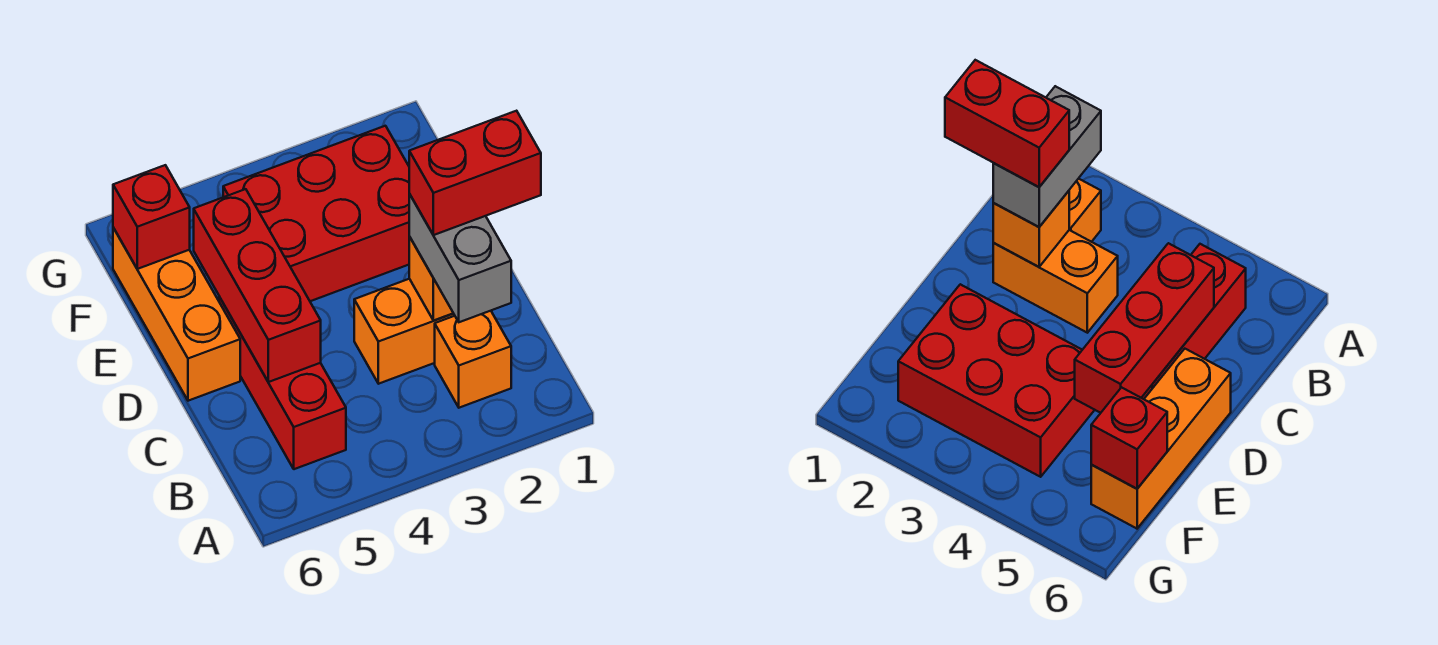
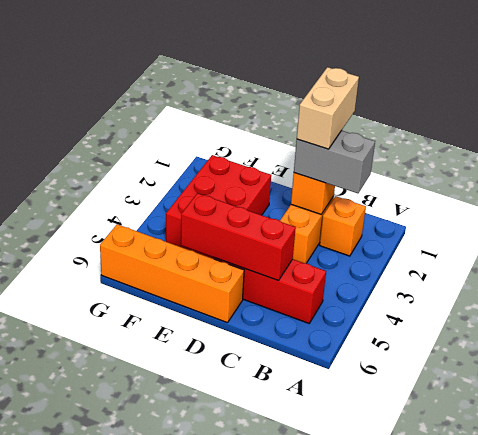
red 1x2 brick [409,111,541,235] -> tan 1x2 brick [297,67,359,149]
orange 1x3 brick [113,228,240,401] -> orange 1x4 brick [100,224,244,323]
red 1x1 brick [113,165,190,269] -> none

